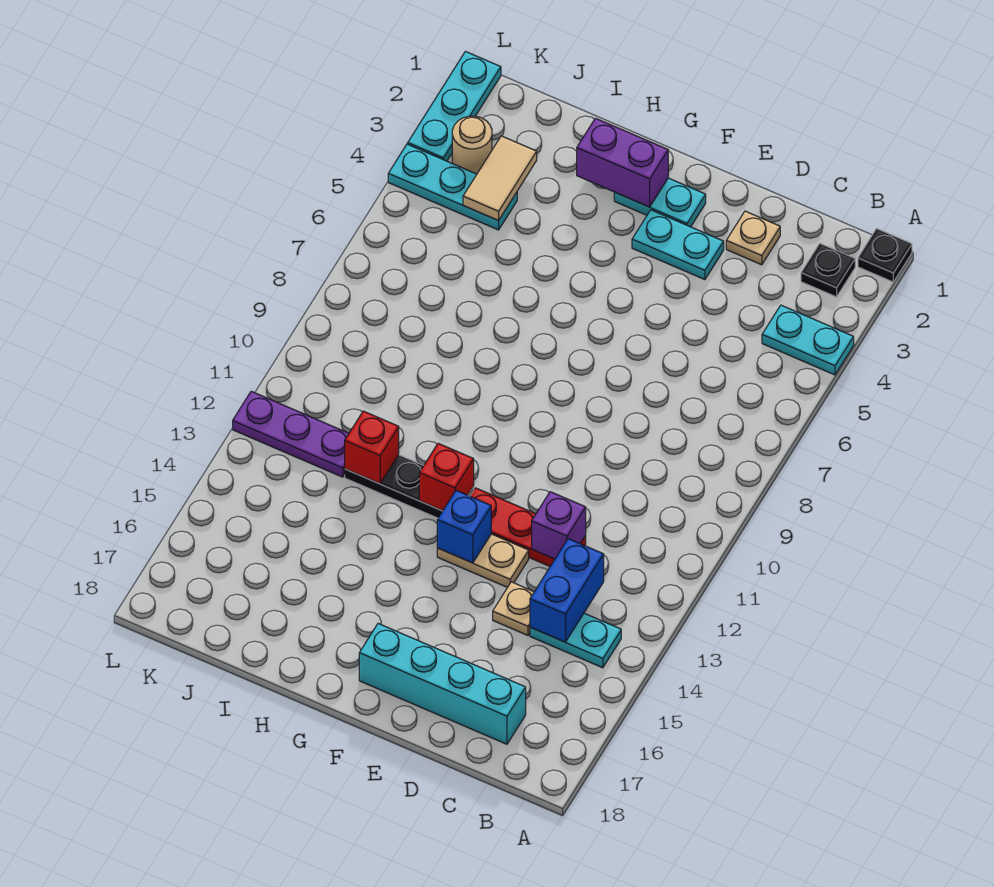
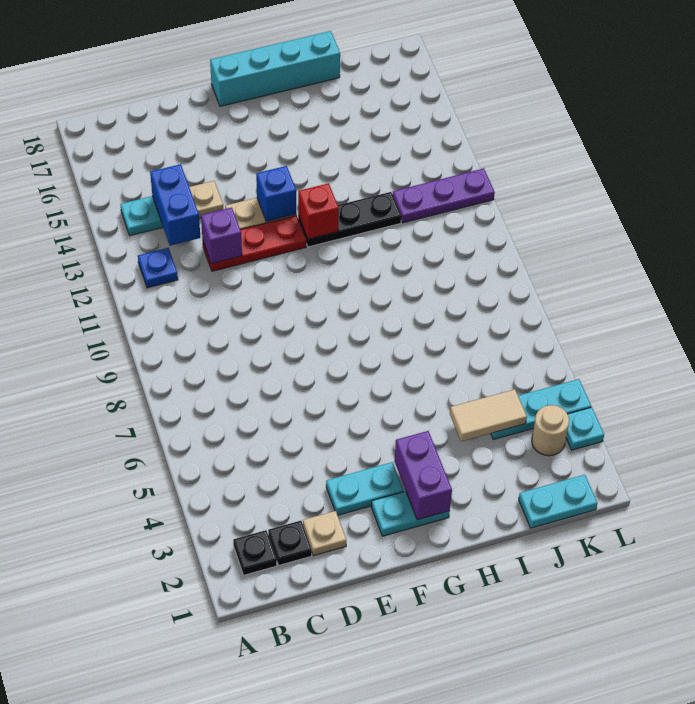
black 1x1 plate [858,229,912,282] -> black 1x1 plate moved to [268,521,312,565]
cyan 1x2 plate [762,305,854,375] -> cyan 1x2 plate moved to [519,475,597,528]
none -> blue 1x1 plate [138,248,178,288]
cyan 1x4 brick [359,624,526,744] -> cyan 1x4 brick moved to [210,31,340,106]
purple 1x2 brick [577,118,668,207] -> purple 1x2 brick turned to [394,431,452,520]
red 1x1 brick [345,411,399,484] -> none
tan 1x2 tile [463,136,537,221] -> tan 1x2 tile turned to [450,389,527,441]
cyan 1x3 plate [408,52,501,161] -> cyan 1x1 plate [566,407,604,450]

